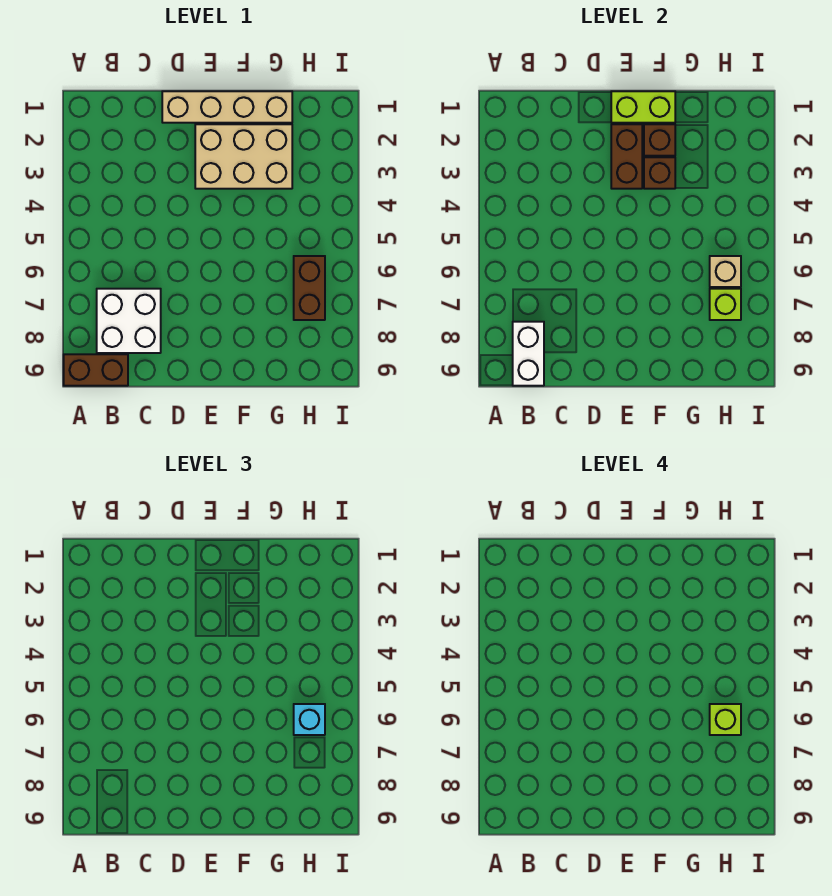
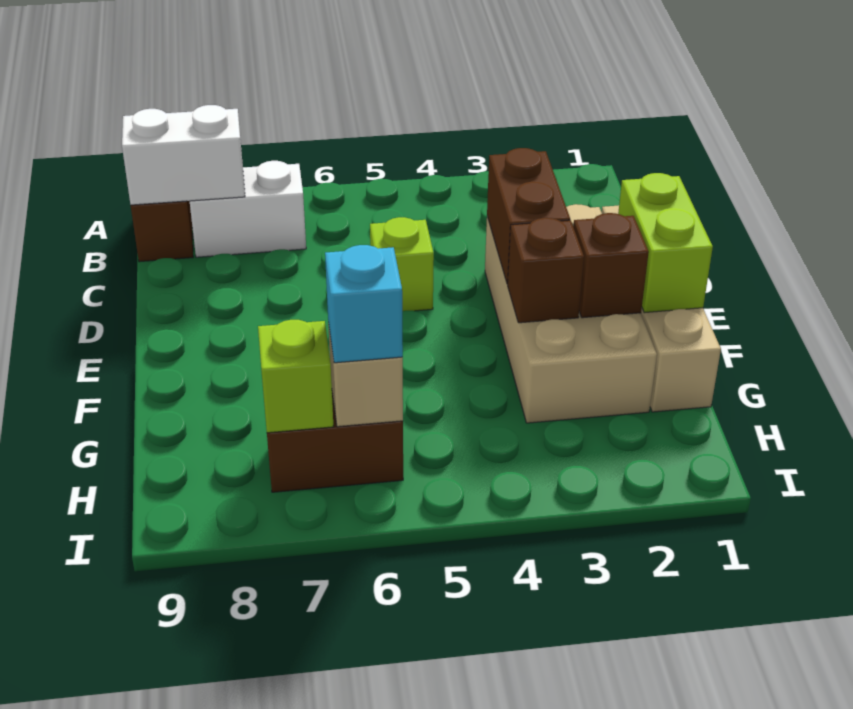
white 2x2 brick [97,289,161,353] -> white 1x2 brick [190,161,306,257]
tan 2x3 brick [195,124,292,189] -> tan 2x4 brick [485,204,657,423]
brown 1x2 brick [611,124,642,189] -> brown 1x2 brick turned to [487,148,570,284]
lime 1x1 brick [710,704,741,735] -> lime 1x1 brick moved to [370,217,434,311]

